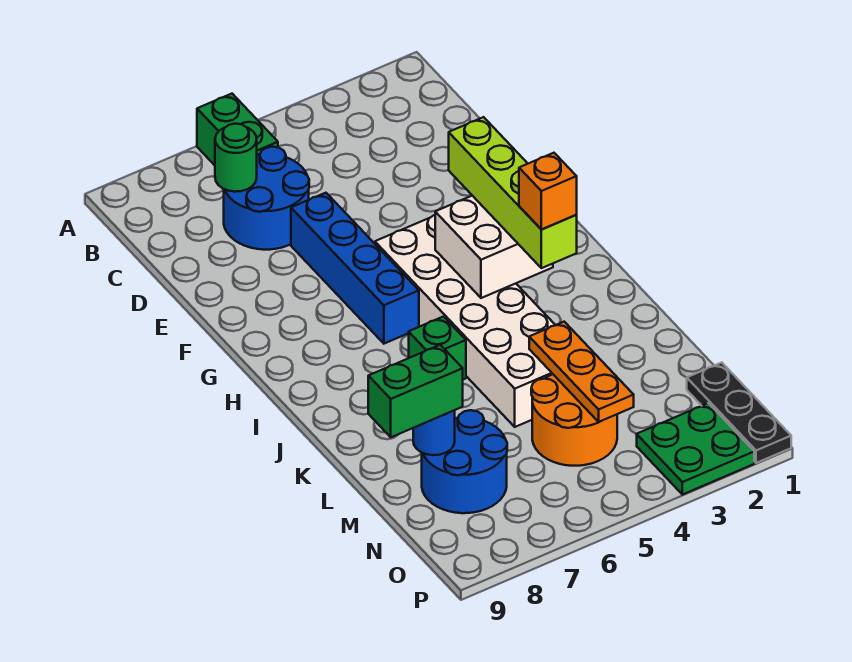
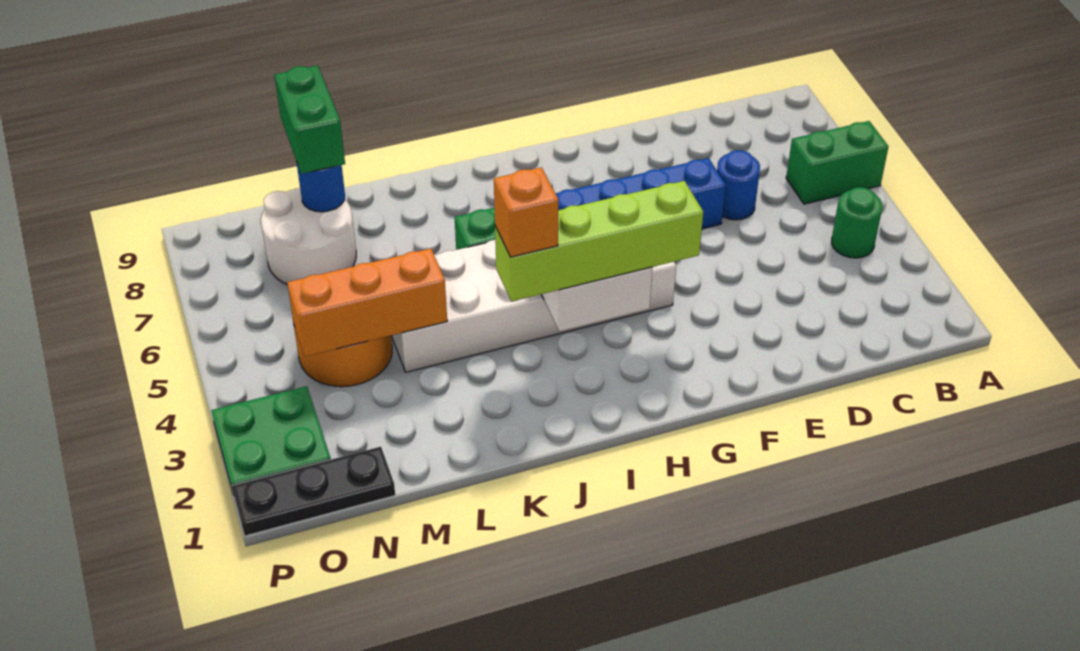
blue 2x2 round brick [224,147,309,250] -> blue 1x1 round brick [717,150,760,220]
green 1x1 round brick [215,124,257,192] -> green 1x1 round brick moved to [832,187,882,258]
orange 1x3 plate [529,322,634,422] -> orange 1x3 brick [287,248,447,357]
blue 2x2 round brick [422,410,507,513] -> white 2x2 round brick [261,188,356,284]

